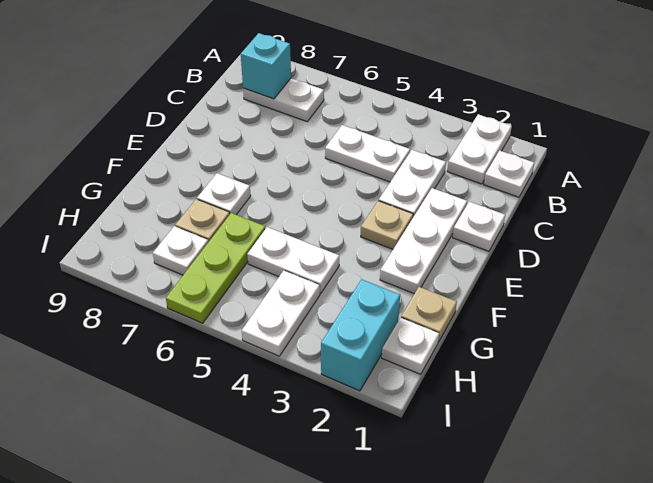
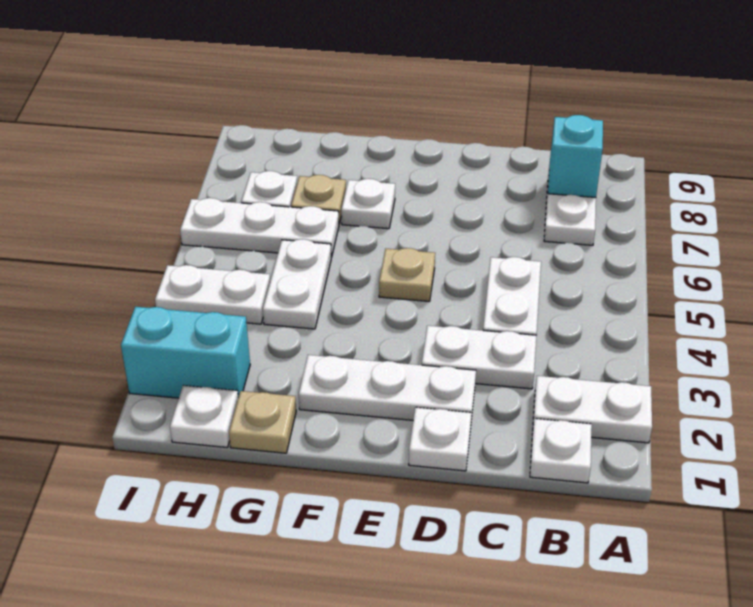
tan 1x1 plate [361,201,413,249] -> tan 1x1 plate moved to [379,248,435,301]
lime 1x3 plate [166,213,265,323] -> white 1x3 plate [180,198,339,257]

